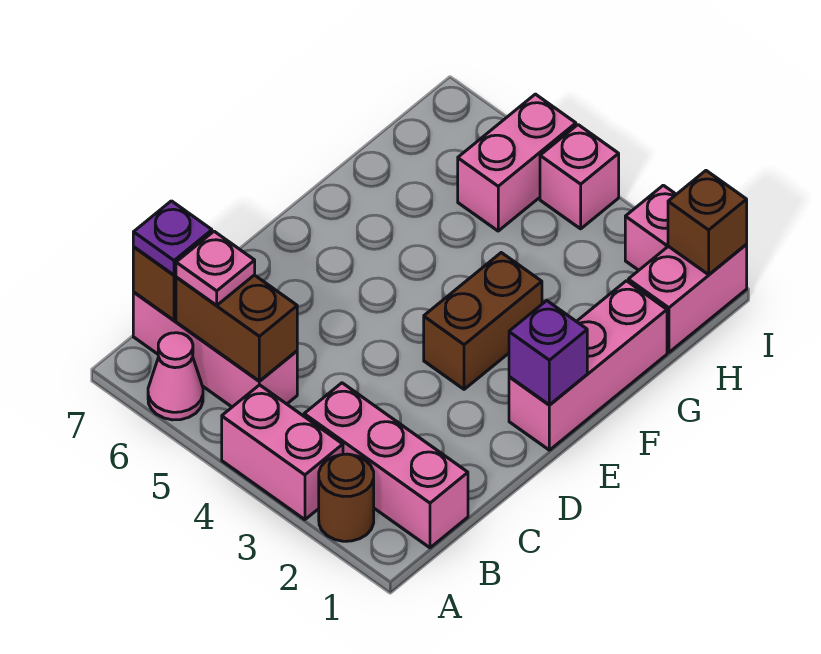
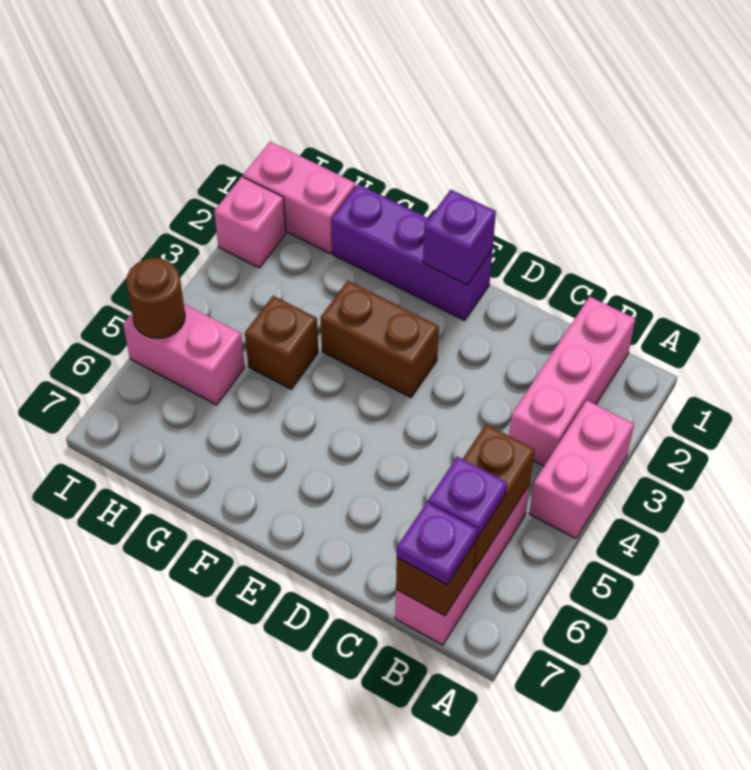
brown 1x1 round brick [319,454,374,541] -> brown 1x1 round brick moved to [126,258,185,338]
pink 1x1 cone [148,333,203,420] -> none
pink 1x1 plate [176,231,255,306] -> purple 1x1 plate [428,457,507,537]
pink 1x3 brick [509,281,667,450] -> purple 1x3 brick [332,184,492,321]
brown 1x1 brick [668,171,747,275] -> brown 1x1 brick moved to [245,296,318,389]
pink 1x1 brick [540,125,619,229] -> none

